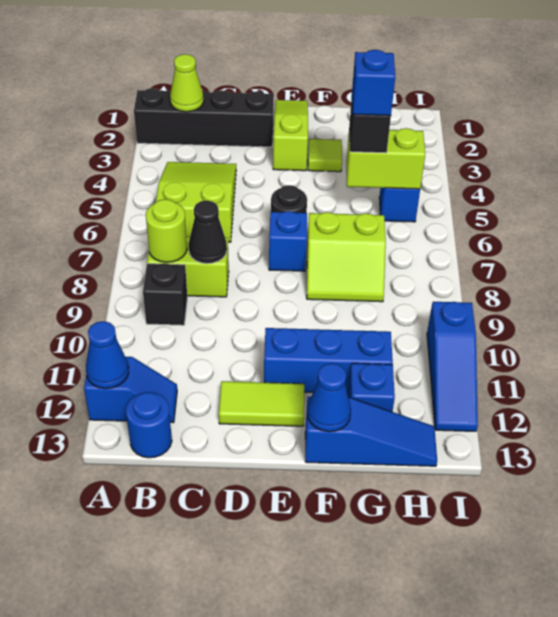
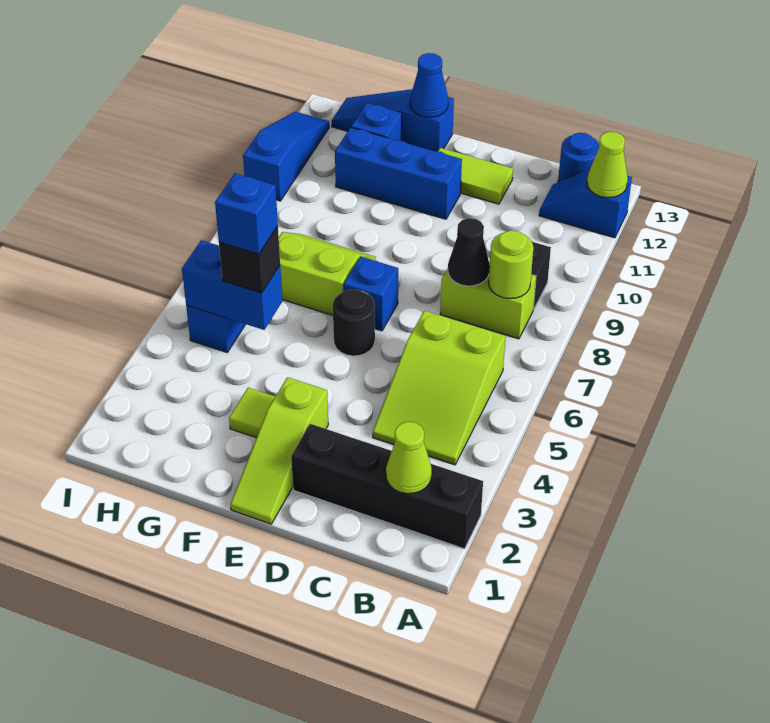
blue 1x1 cone [86,321,129,389] -> lime 1x1 cone [587,132,628,198]
lime 1x2 brick [346,128,425,189] -> blue 1x2 brick [182,240,282,330]

